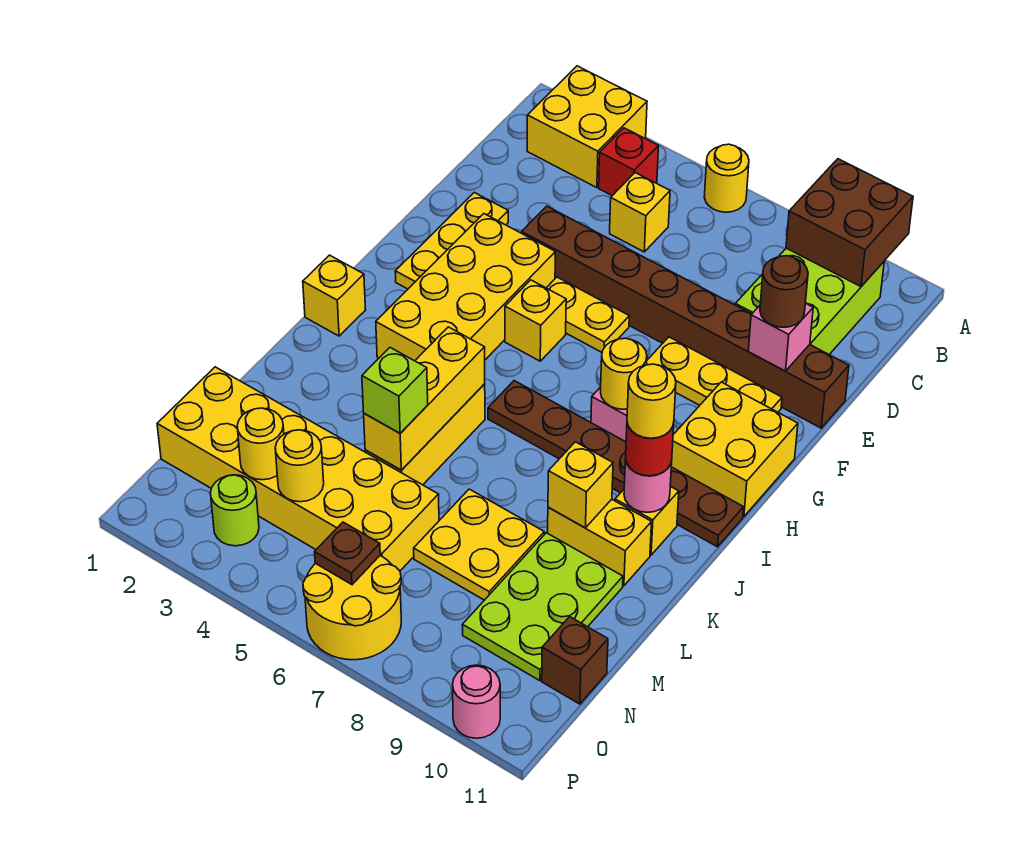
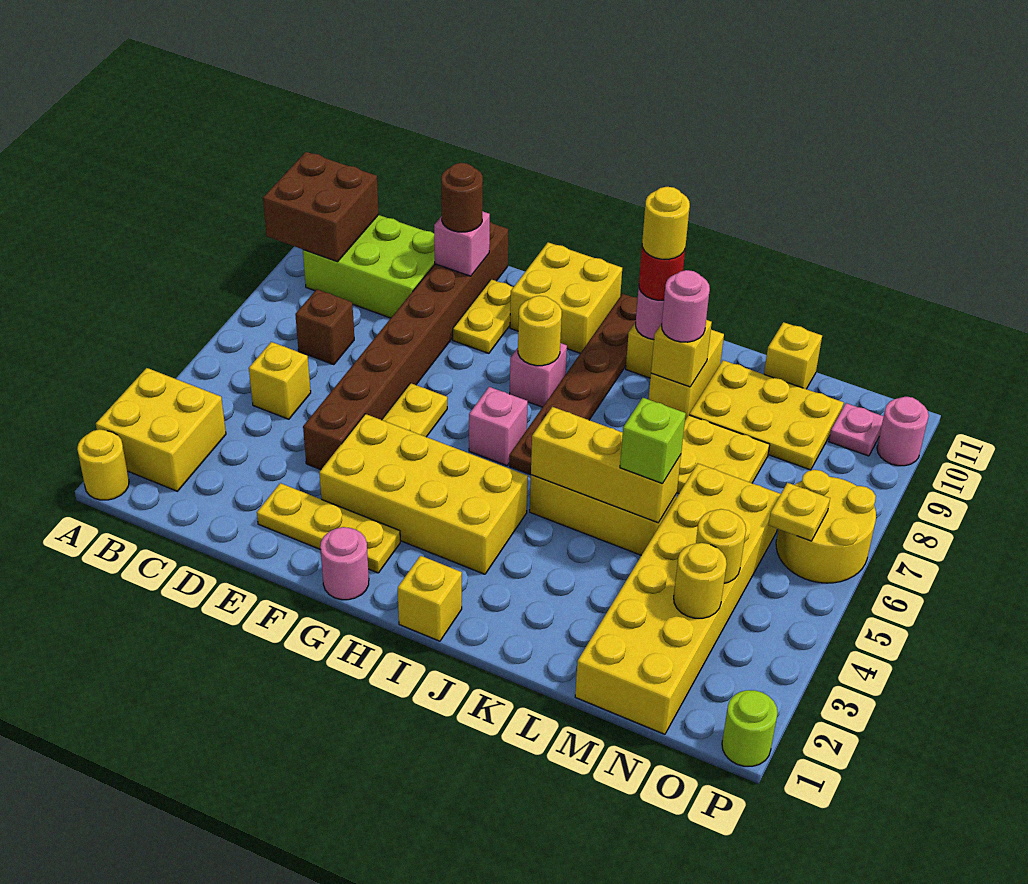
yellow 1x1 round brick [704,144,749,212] -> yellow 1x1 round brick moved to [77,429,129,500]
red 1x1 brick [599,128,659,196] -> none
yellow 1x3 plate [647,337,782,412] -> yellow 1x2 plate [453,279,513,353]
none -> pink 1x1 round brick [320,527,369,600]
yellow 1x1 brick [505,280,566,361] -> yellow 1x1 brick moved to [764,322,822,389]
none -> pink 1x1 brick [469,387,528,466]
none -> pink 1x1 round brick [662,270,710,342]
lime 2x3 plate [462,533,623,680] -> yellow 2x3 plate [689,360,844,470]
brown 1x1 brick [542,617,608,704] -> brown 1x1 brick moved to [295,289,354,365]
lime 1x1 round brick [210,475,259,546] -> lime 1x1 round brick moved to [722,690,778,766]
brown 1x1 plate [315,522,380,585] -> yellow 1x1 plate [769,483,830,541]
none -> pink 1x1 plate [829,403,884,456]

